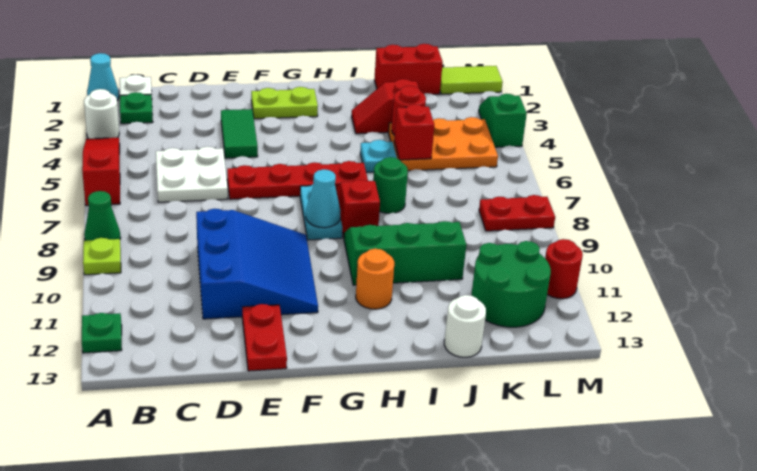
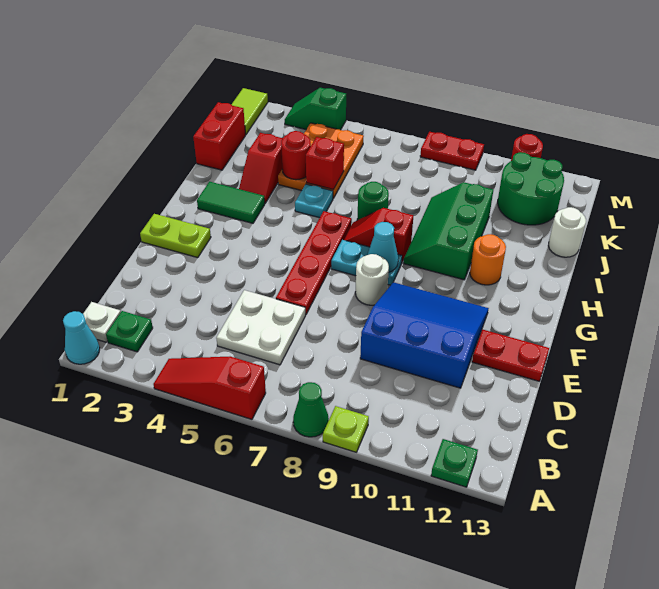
white 1x1 round brick [84,89,119,139] -> white 1x1 round brick moved to [355,254,389,305]
green 1x2 tile [221,109,258,158] -> green 1x2 tile moved to [197,182,265,223]
lime 1x2 plate [251,87,318,119] -> lime 1x2 plate turned to [140,214,211,258]
red 1x2 plate [479,195,555,231] -> red 1x2 plate turned to [420,132,484,170]

